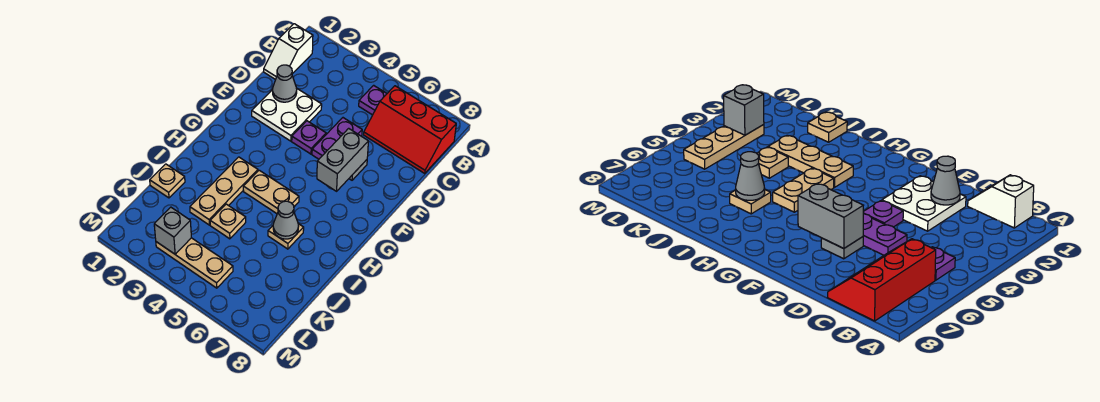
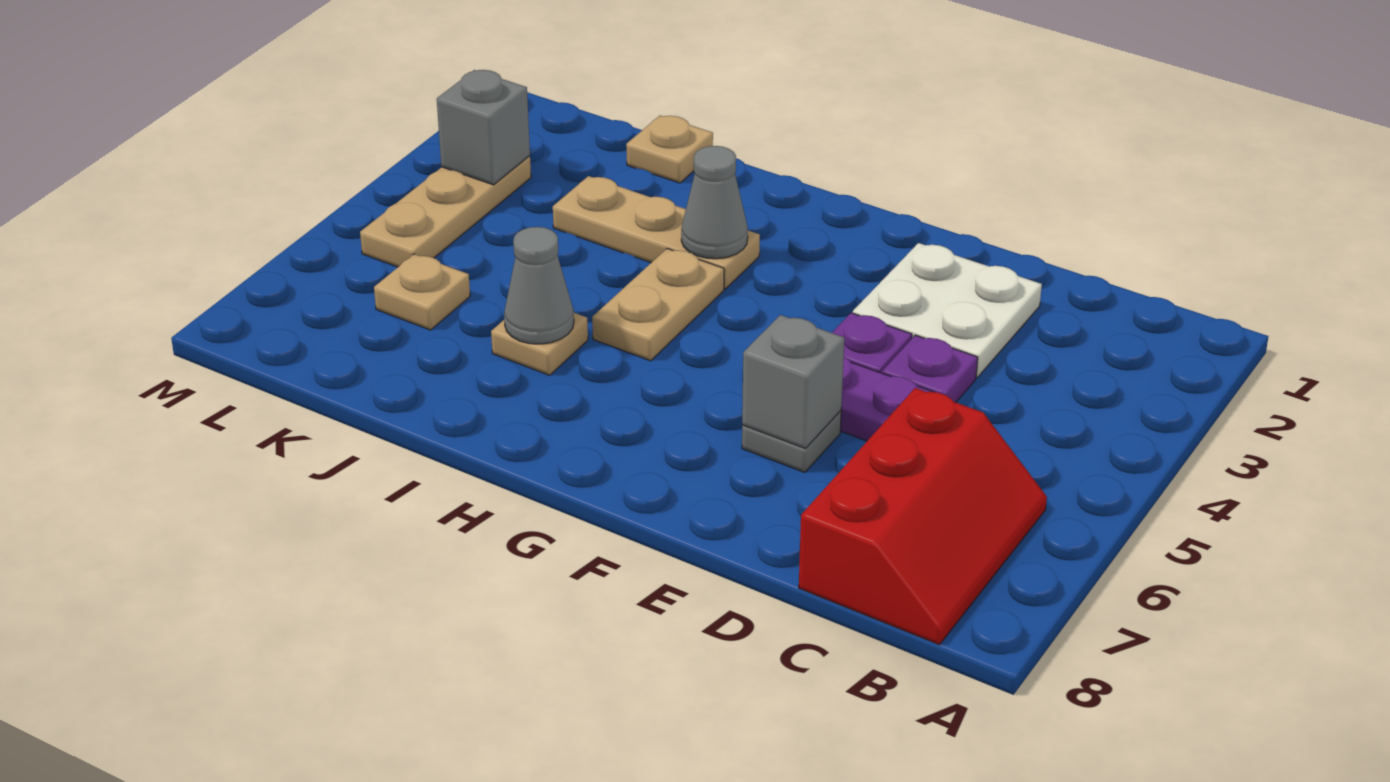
white 1x2 slope [264,24,313,80] -> none
purple 1x1 plate [359,85,387,115] -> purple 1x1 plate moved to [882,335,978,402]
red 2x3 slope [364,86,456,173] -> red 2x3 slope turned to [799,388,1047,645]
grey 1x1 cone [272,65,297,102] -> grey 1x1 cone moved to [681,146,748,259]
grey 1x2 brick [317,128,368,191] -> grey 1x1 brick [742,315,844,449]
tan 1x1 plate [210,204,246,239] -> tan 1x1 plate moved to [374,254,470,330]

